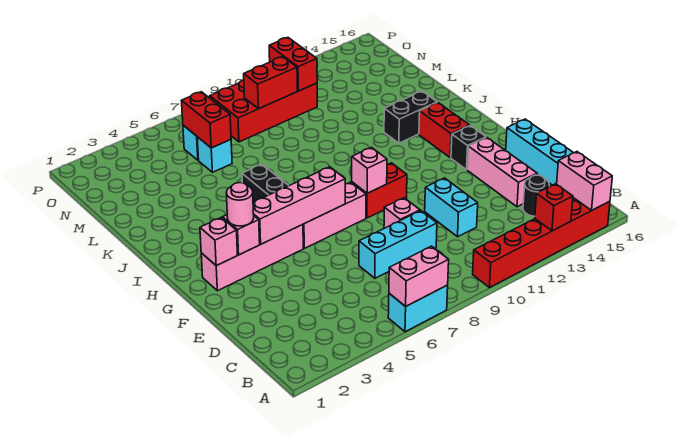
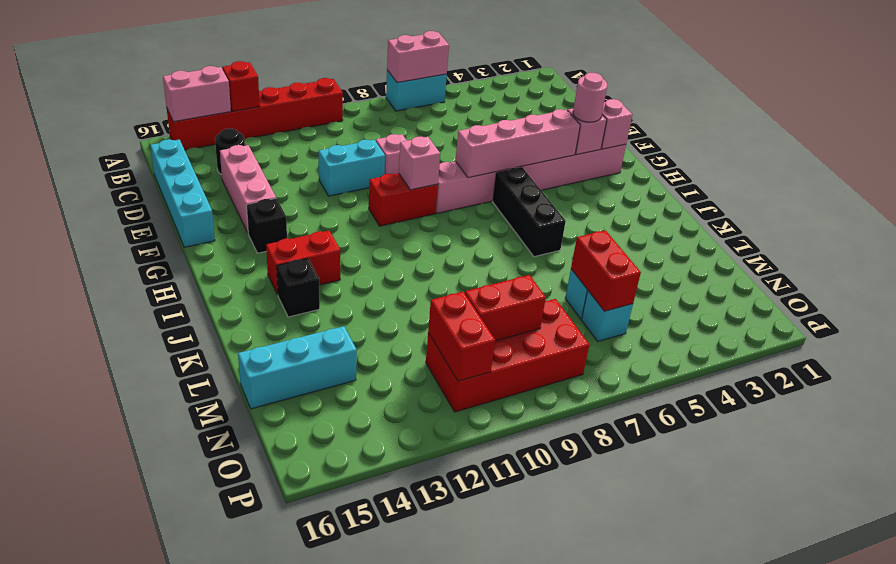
pink 1x2 brick [557,152,612,211] -> pink 1x2 brick turned to [163,66,231,122]
cyan 1x3 brick [359,211,437,278] -> cyan 1x3 brick moved to [238,326,357,409]
cyan 1x2 brick [425,178,478,237] -> cyan 1x2 brick turned to [319,140,385,196]
red 1x2 brick [419,103,470,158] -> red 1x2 brick turned to [266,231,340,295]
black 1x2 brick [384,91,437,143] -> black 1x1 brick [277,258,320,317]

